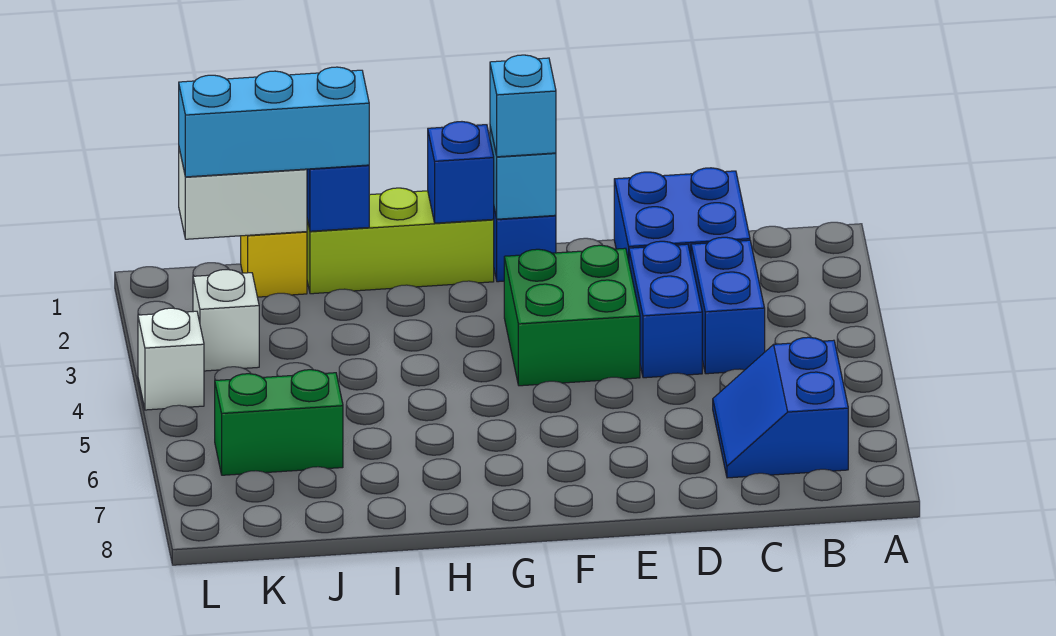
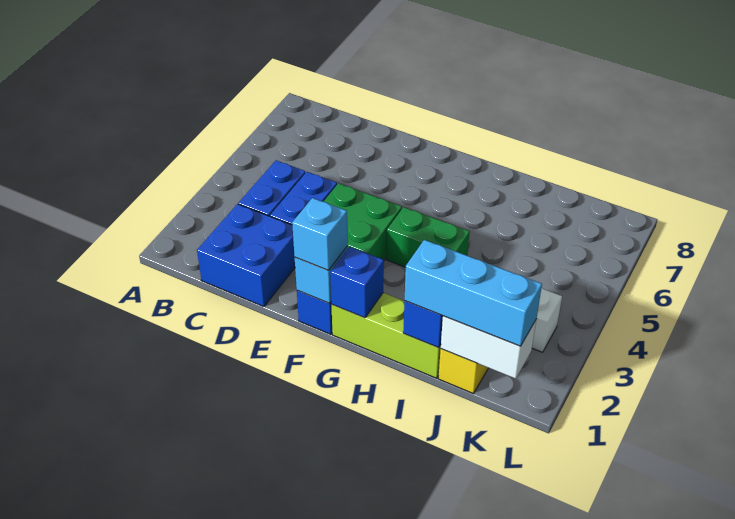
blue 2x2 slope [713,337,848,478] -> none
green 1x2 brick [215,370,343,475] -> green 1x2 brick moved to [387,207,470,267]
white 1x1 brick [138,308,204,410] -> none

